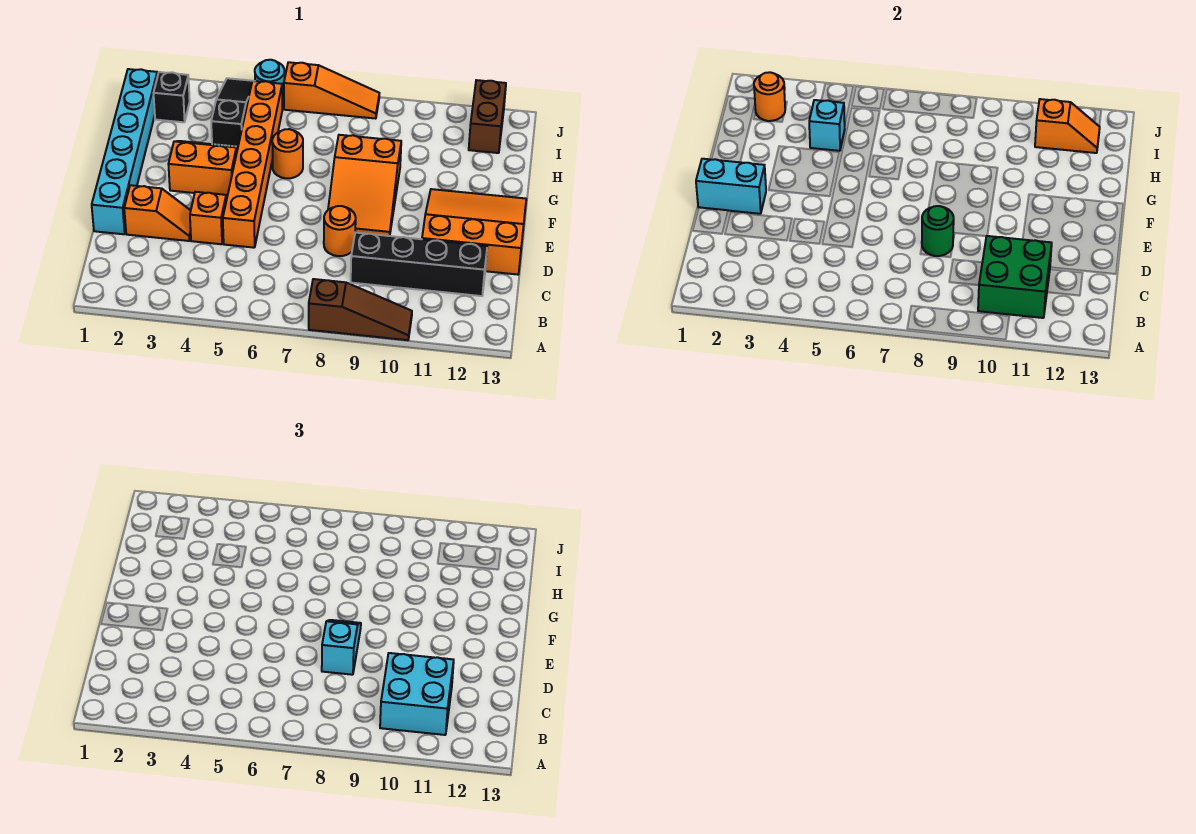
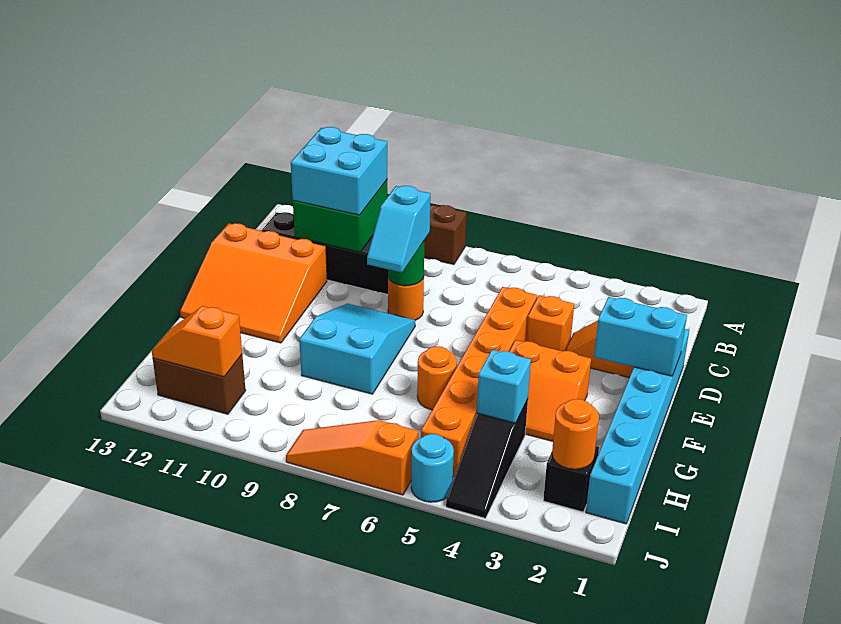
orange 2x3 slope [328,135,401,236] -> cyan 2x3 slope [299,304,415,394]
brown 1x2 brick [469,80,506,153] -> brown 1x2 brick turned to [153,355,246,414]

